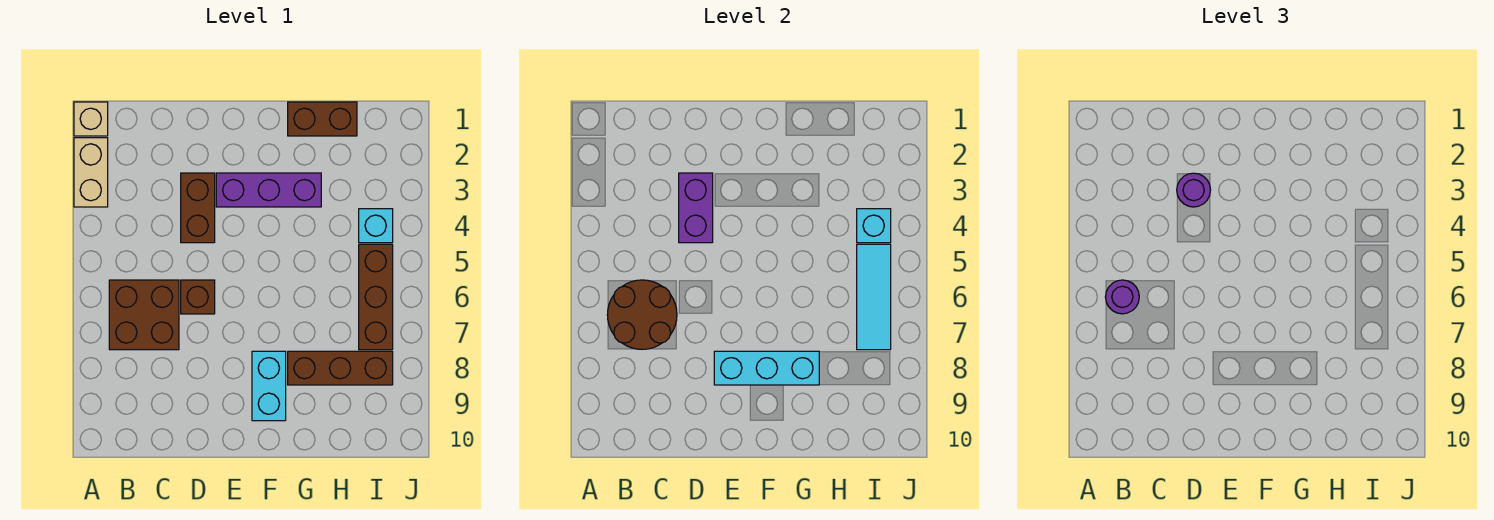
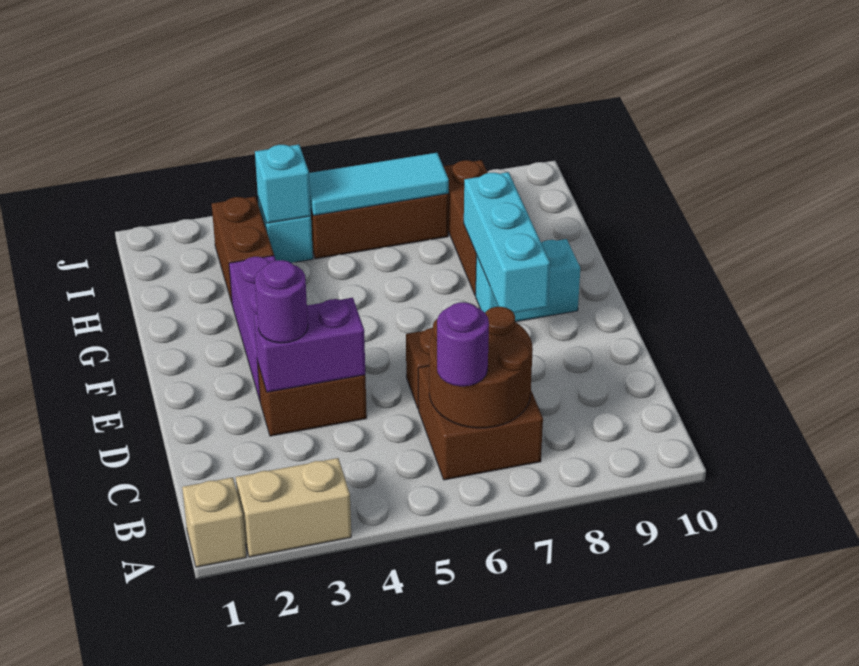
brown 1x2 brick [288,102,357,136] -> brown 1x2 brick moved to [212,197,274,303]

